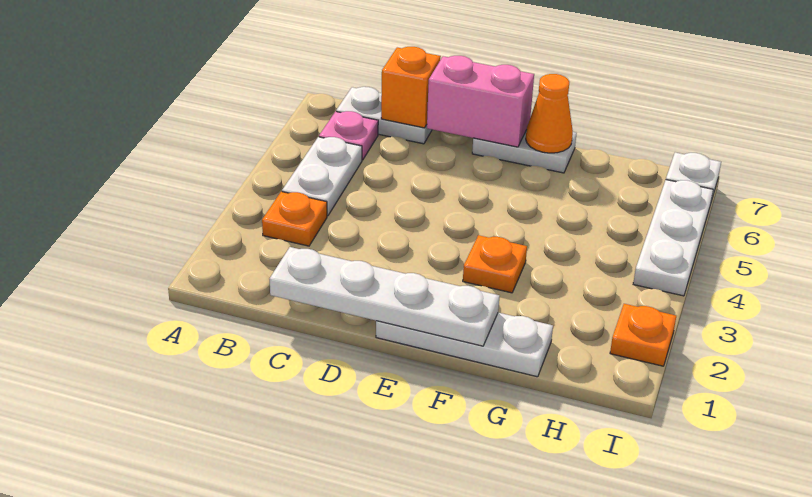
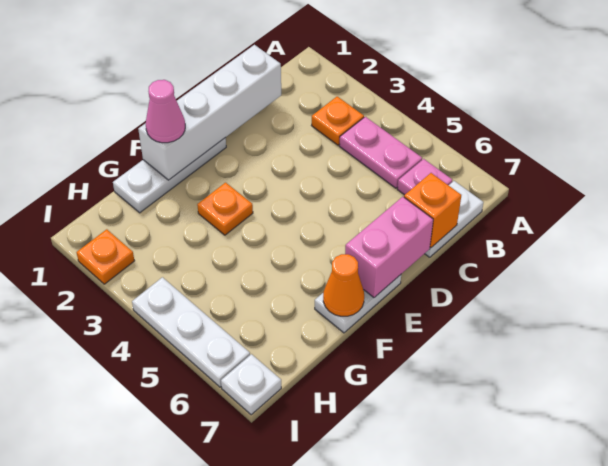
white 1x2 plate [282,137,362,216] -> pink 1x2 plate [339,117,422,188]
white 1x4 plate [270,247,500,346] -> white 1x4 brick [138,45,281,180]
none -> pink 1x1 cone [146,80,185,143]

